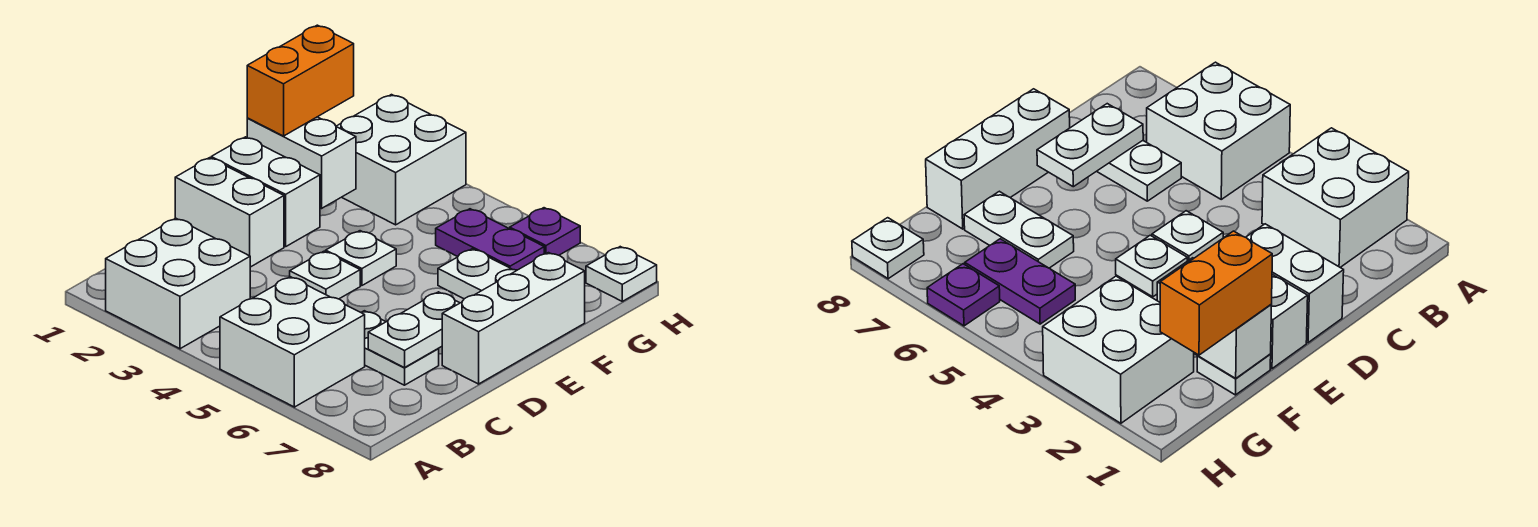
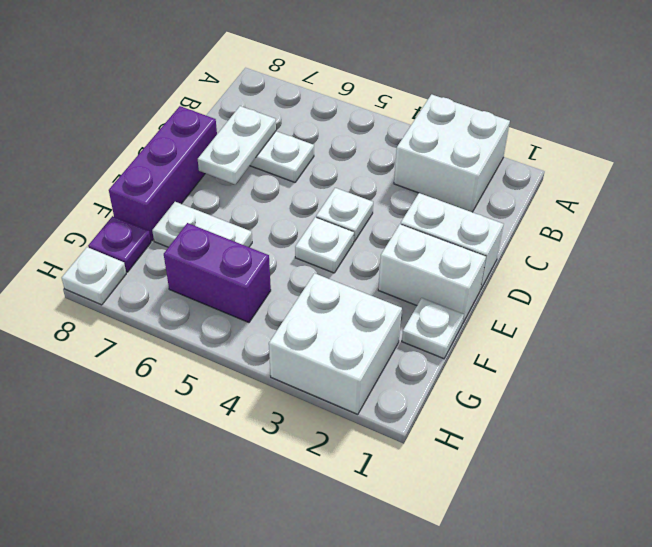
white 2x2 brick [220,277,365,407] -> none
white 1x3 brick [442,253,585,384] -> purple 1x3 brick [109,106,217,241]
white 1x2 brick [247,117,356,208] -> none
orange 1x2 brick [247,25,354,136] -> none
purple 1x2 plate [436,209,544,270] -> purple 1x2 brick [164,223,271,322]
purple 1x1 plate [510,208,580,255] -> purple 1x1 plate moved to [88,216,151,272]

